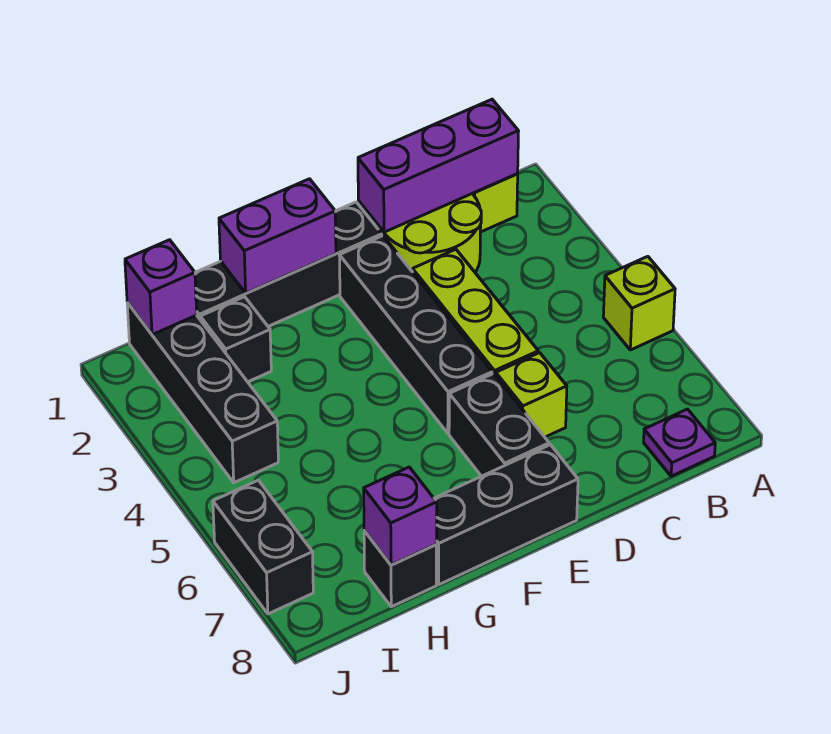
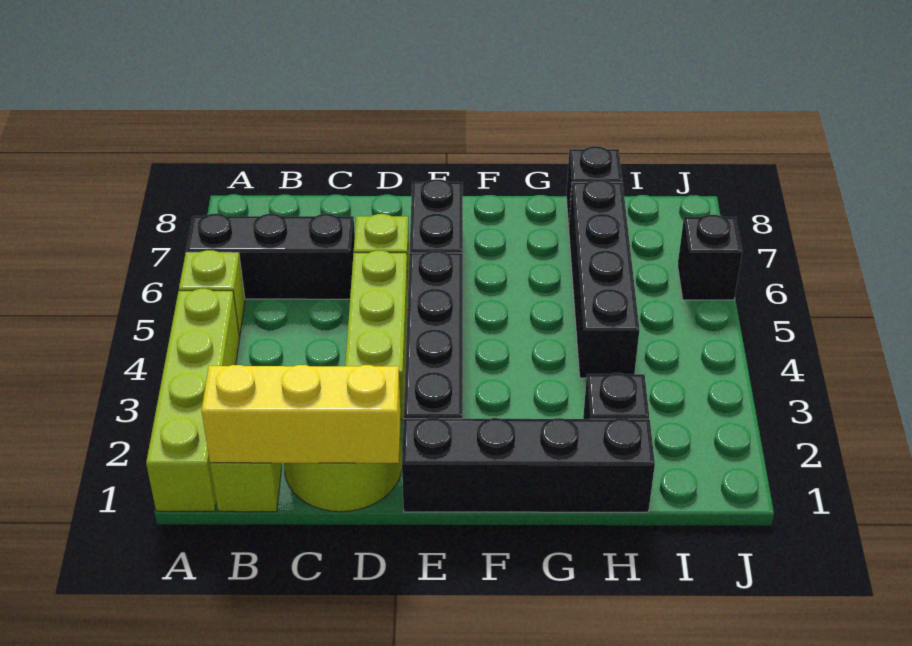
none -> lime 1x4 brick [146,289,240,511]
purple 1x3 brick [358,99,519,232] -> yellow 1x3 brick [202,365,401,463]
purple 1x1 plate [644,409,715,476] -> none
black 1x3 brick [434,445,578,584] -> black 1x3 brick moved to [186,214,355,299]
purple 1x2 brick [219,179,336,293] -> none
purple 1x1 brick [364,467,437,565] -> none
black 1x4 brick [127,303,278,483] -> black 1x4 brick moved to [569,180,639,378]
purple 1x1 brick [125,240,197,335] -> none
black 1x2 brick [213,480,313,614] -> black 1x1 brick [678,215,742,300]

